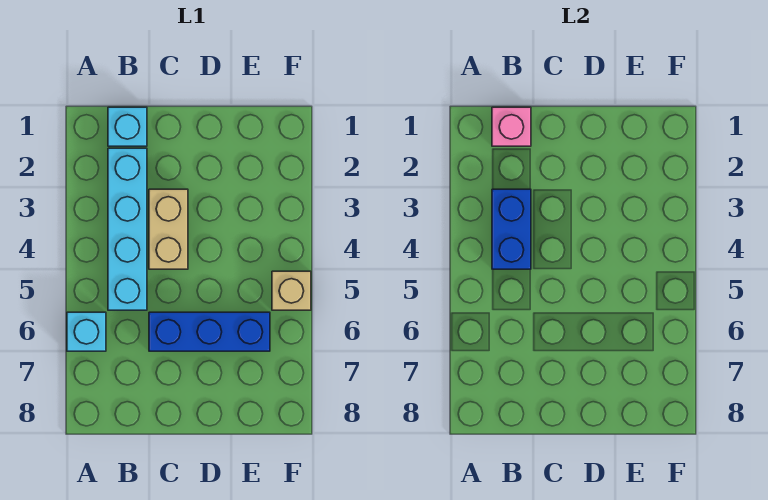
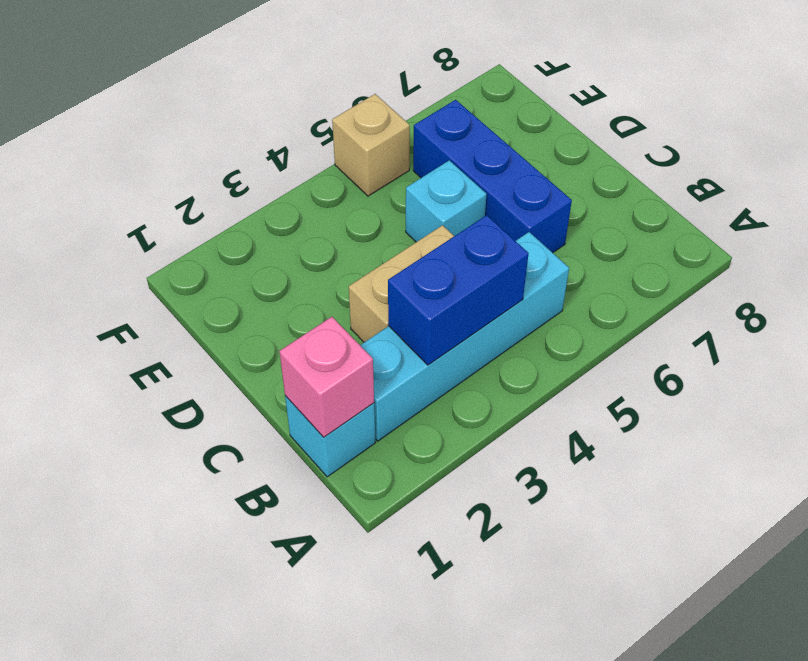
cyan 1x1 brick [67,312,106,351] -> cyan 1x1 brick moved to [406,160,487,242]

